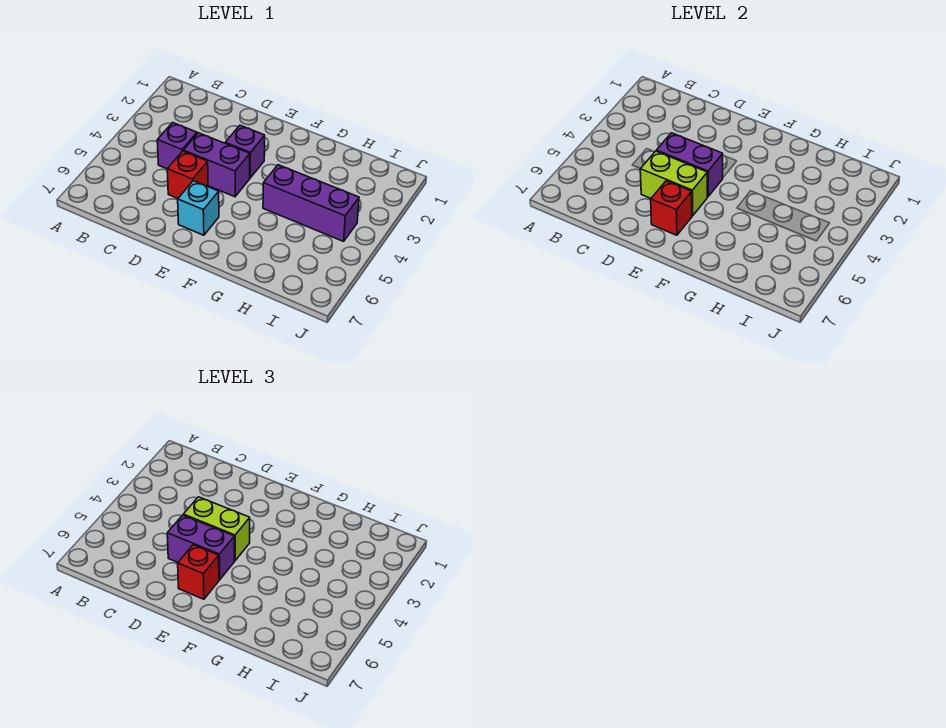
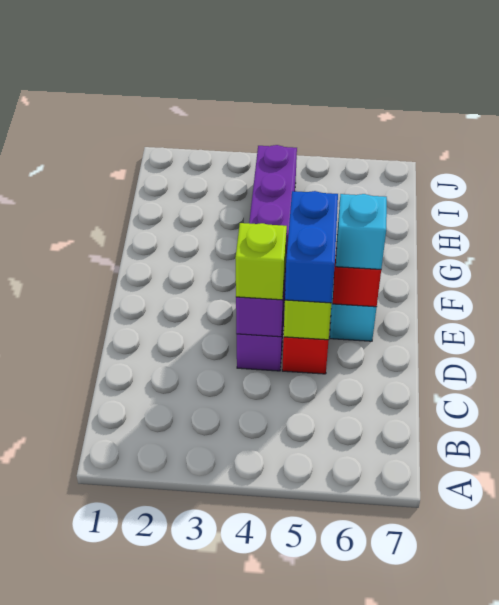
purple 1x1 brick [157,123,197,169] -> none
lime 1x2 brick [183,497,250,561] -> lime 1x1 brick [235,223,287,300]
purple 1x2 brick [167,515,234,580] -> blue 1x2 brick [285,191,338,303]
purple 1x1 brick [225,125,265,178] -> none
red 1x1 brick [178,545,219,599] -> cyan 1x1 brick [336,194,387,269]

